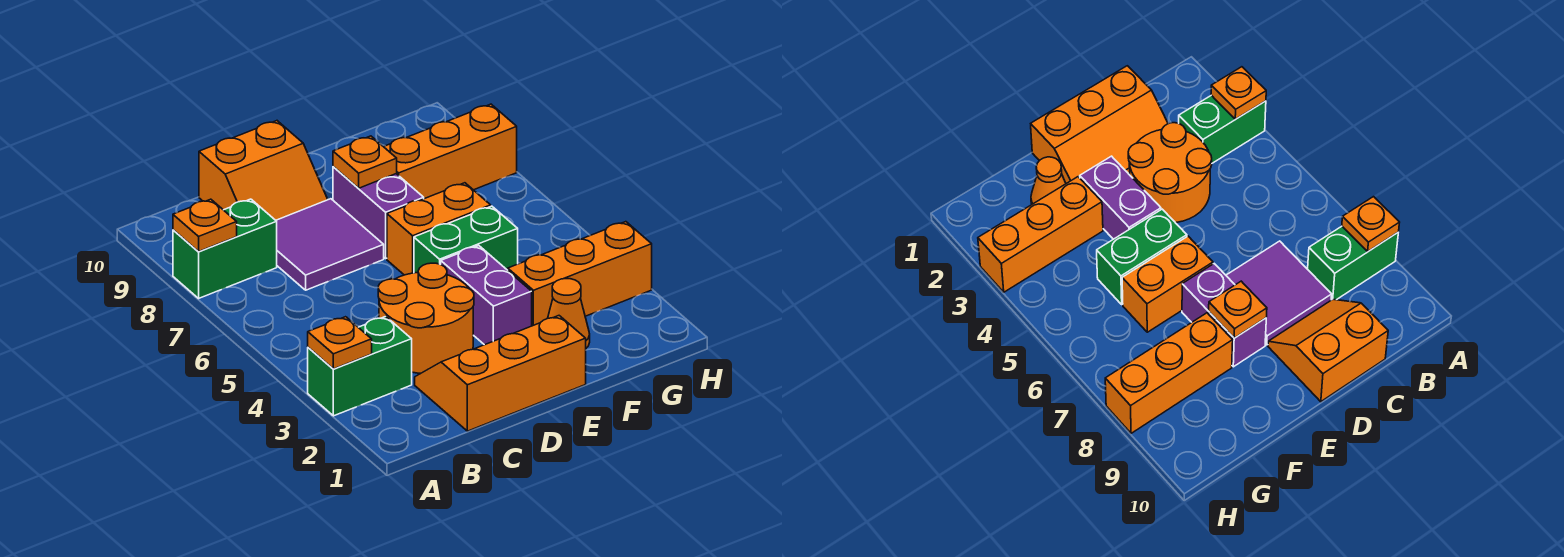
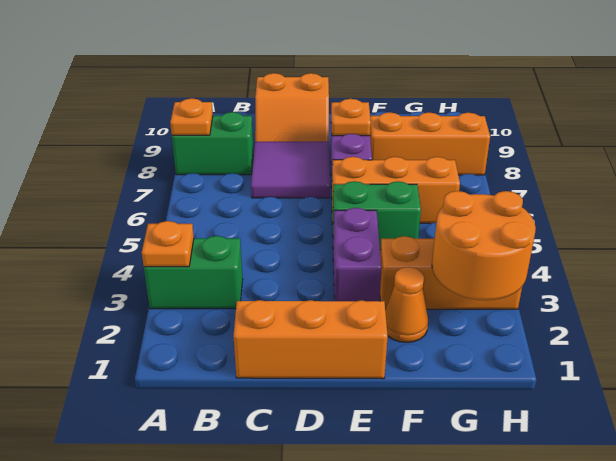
orange 2x2 round brick [378,263,474,373] -> orange 2x2 round brick moved to [432,191,536,300]
orange 1x2 brick [387,183,491,275] -> orange 1x3 brick [332,157,460,223]

